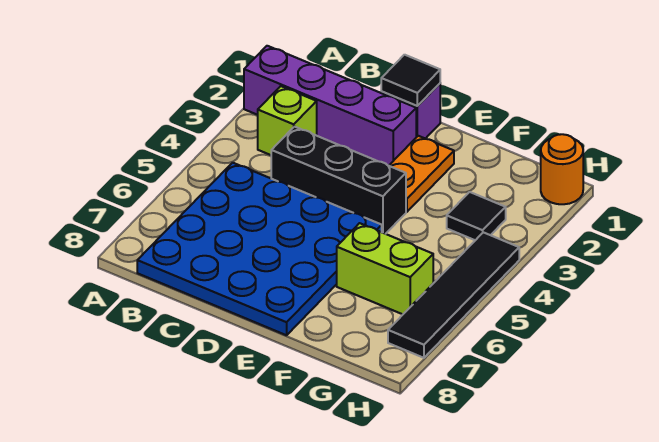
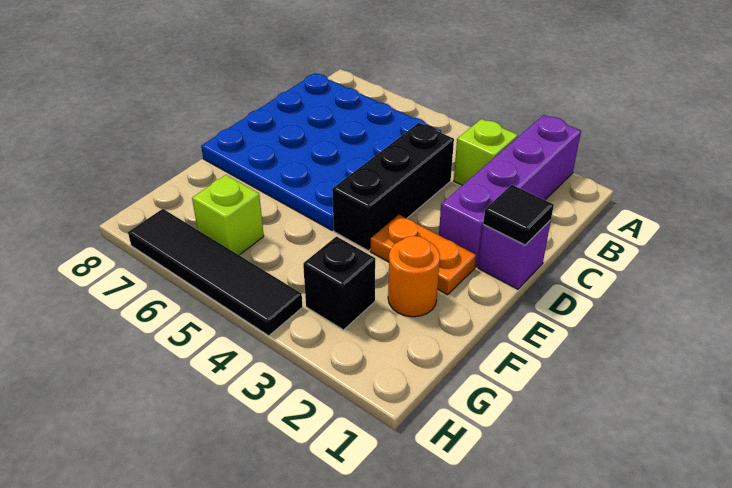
lime 1x2 brick [337,223,433,314] -> lime 1x1 brick [192,175,264,255]
black 1x1 tile [447,192,506,240] -> black 1x1 brick [303,237,375,330]
orange 1x1 round brick [541,134,583,204] -> orange 1x1 round brick moved to [388,236,440,317]

